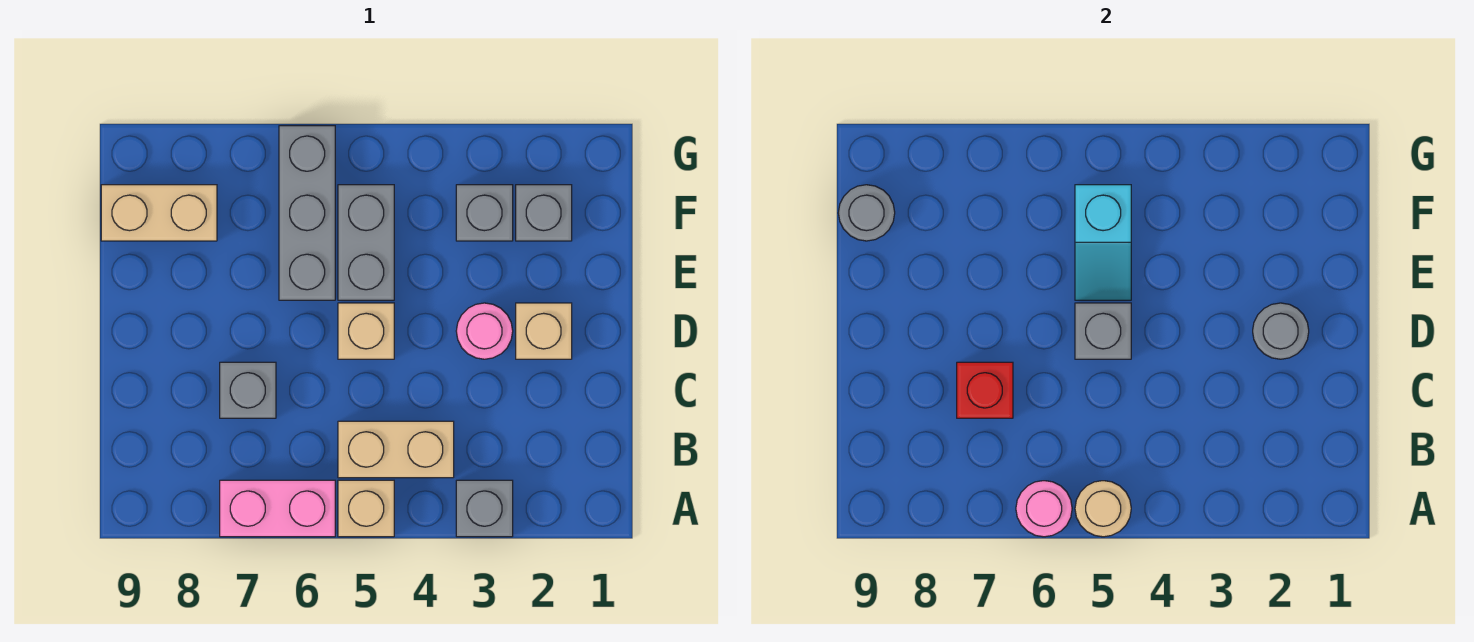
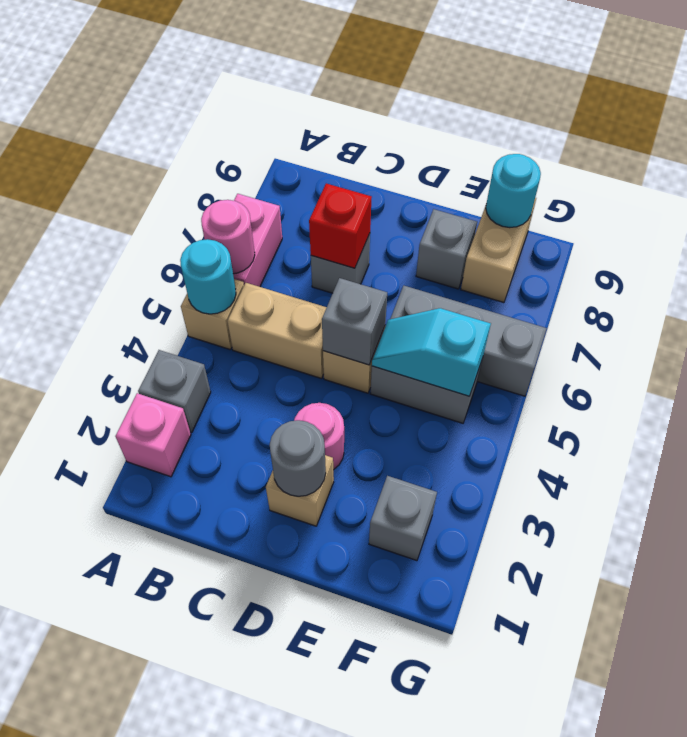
none -> pink 1x1 brick [116,393,191,477]
tan 1x1 round brick [1075,481,1131,537] -> cyan 1x1 round brick [180,239,236,314]
tan 1x2 brick [338,421,454,478] -> tan 1x2 brick turned to [227,283,327,379]
grey 1x1 brick [456,185,513,241] -> grey 1x1 brick moved to [416,209,477,289]
grey 1x1 round brick [838,185,895,241] -> cyan 1x1 round brick [486,154,541,228]

